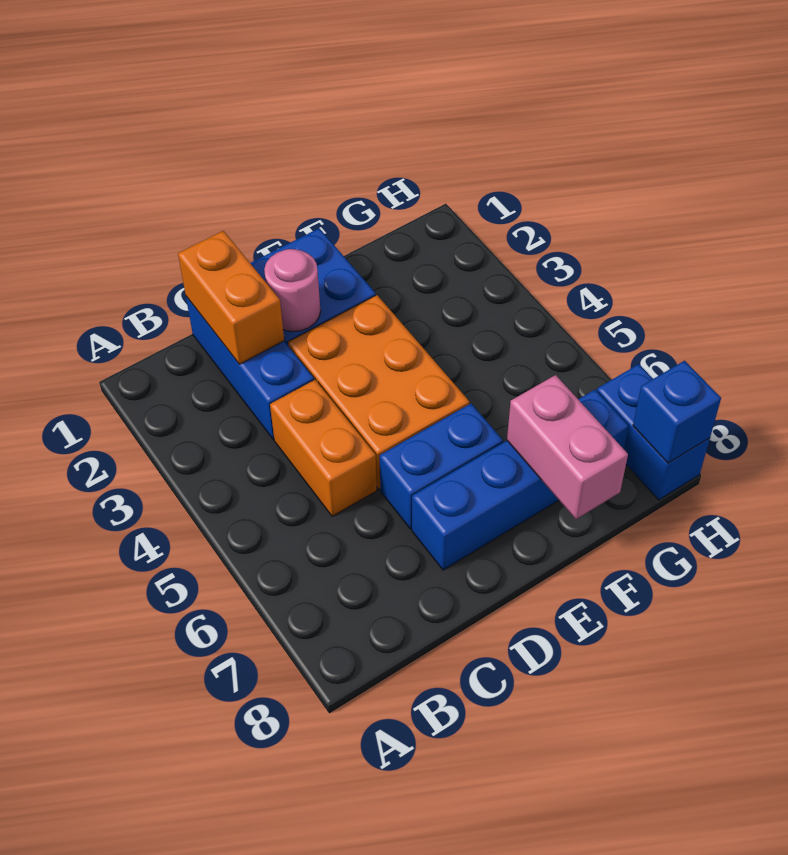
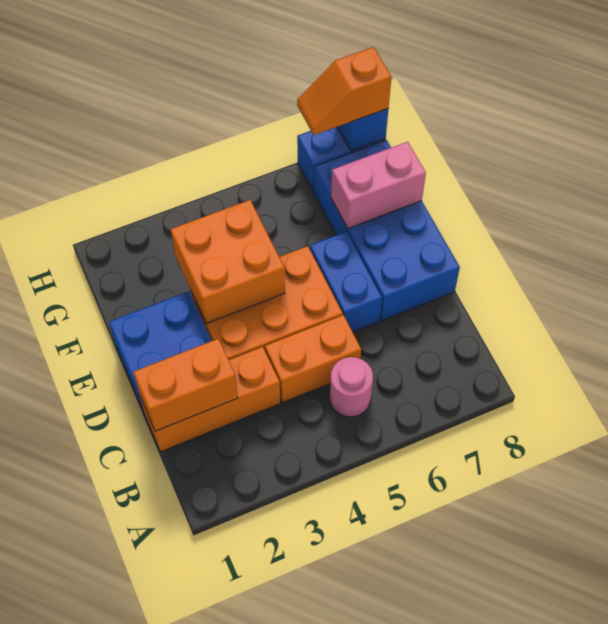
blue 1x3 brick [186,296,314,440] -> orange 1x3 brick [140,347,280,452]
pink 1x1 round brick [264,249,321,332] -> pink 1x1 round brick moved to [330,357,373,417]
blue 1x4 brick [412,390,629,570] -> blue 2x4 brick [314,140,460,321]
none -> orange 2x2 brick [170,200,285,324]
none -> orange 1x2 slope [297,47,391,135]

